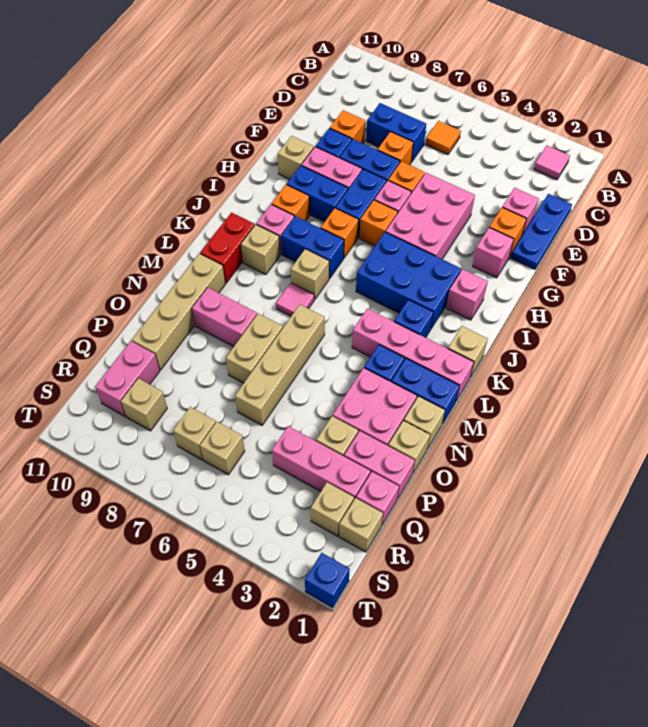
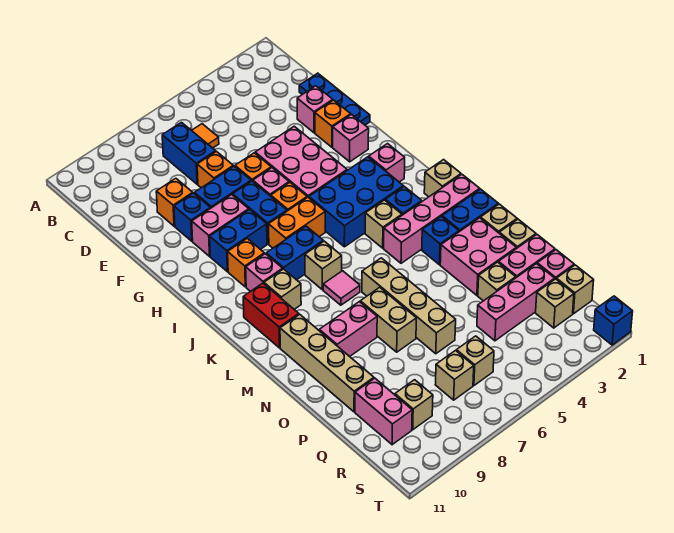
pink 1x1 tile [534,146,570,180] -> none
blue 1x2 brick [366,103,426,162] -> blue 1x2 brick turned to [162,122,216,184]
tan 1x1 brick [278,136,314,179] -> tan 1x1 brick moved to [365,200,402,248]
orange 1x1 brick [321,208,358,258] -> orange 1x2 brick [269,197,325,248]

